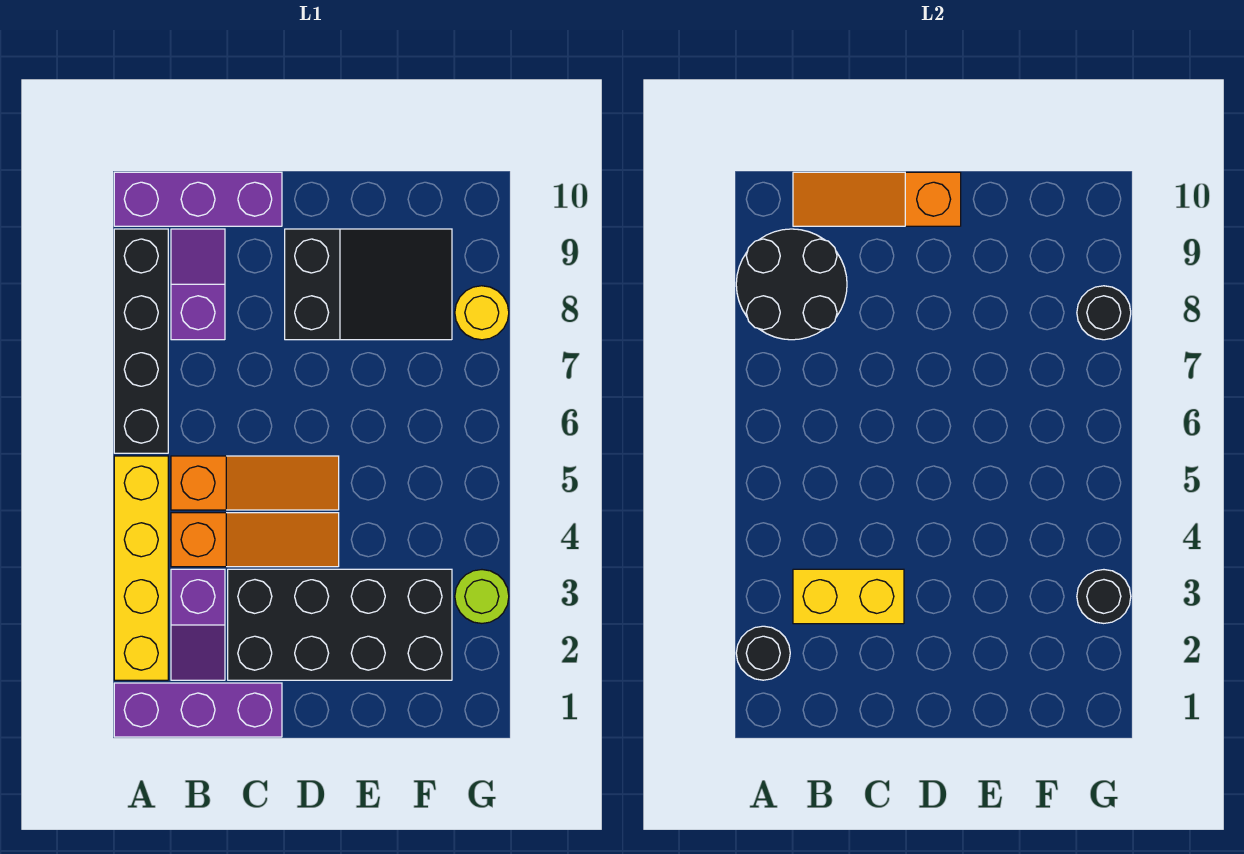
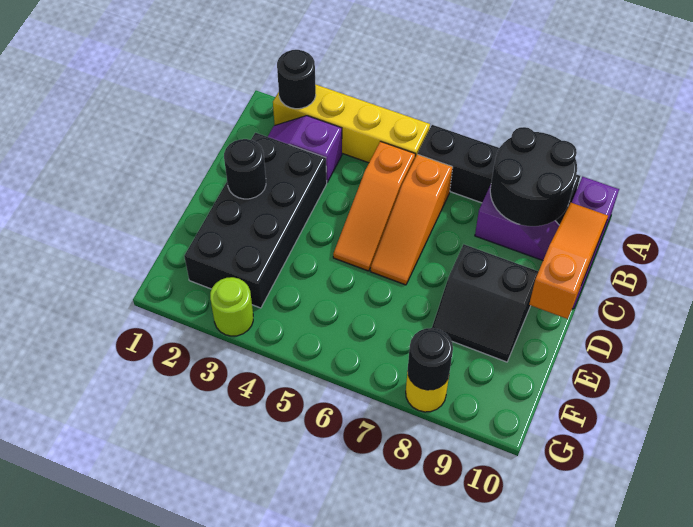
purple 1x3 brick [114,683,282,737] -> none
yellow 1x2 brick [793,569,904,624] -> none
orange 1x3 slope [171,513,339,567] -> orange 1x3 slope moved to [370,154,453,285]
black 2x3 slope [285,229,452,340] -> black 2x2 slope [432,244,538,362]
black 1x1 round brick [1077,570,1131,623] -> black 1x1 round brick moved to [224,139,266,199]

